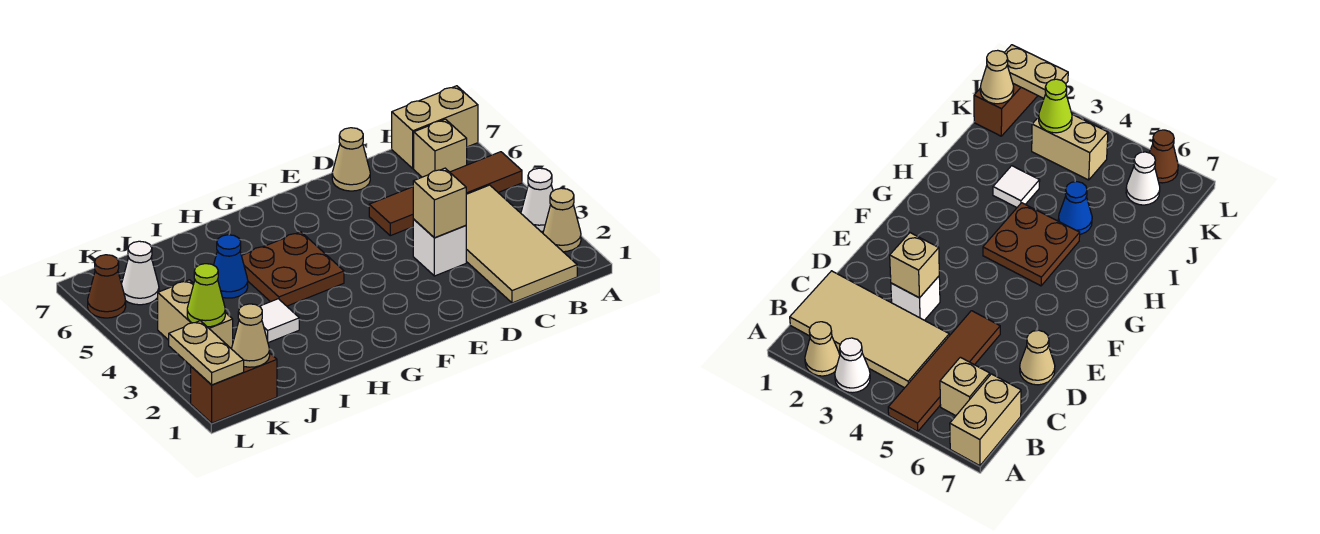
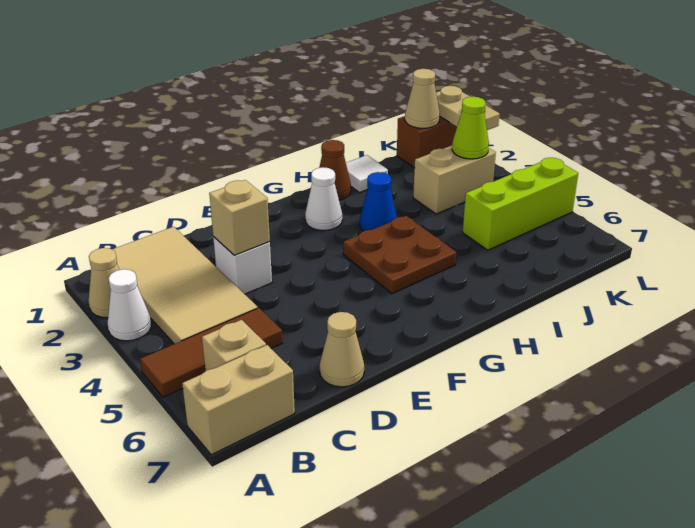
brown 1x4 tile [369,152,522,236] -> brown 1x3 tile [140,308,283,397]
white 1x1 tile [260,299,299,343] -> white 1x1 tile moved to [346,155,388,192]
blue 1x1 cone [214,235,248,298] -> blue 1x1 cone moved to [360,172,397,231]
none -> lime 1x3 brick [463,158,578,250]
tan 1x2 brick [158,280,233,349] -> tan 1x2 brick turned to [413,145,496,214]
white 1x1 cone [122,241,159,305] -> white 1x1 cone moved to [305,167,342,231]
brown 1x1 cone [88,255,126,318] -> brown 1x1 cone moved to [319,140,351,200]

